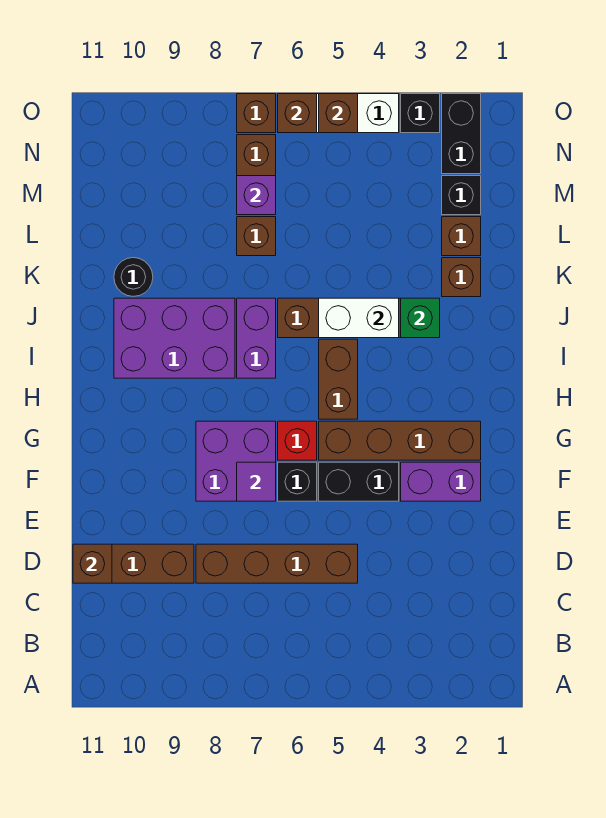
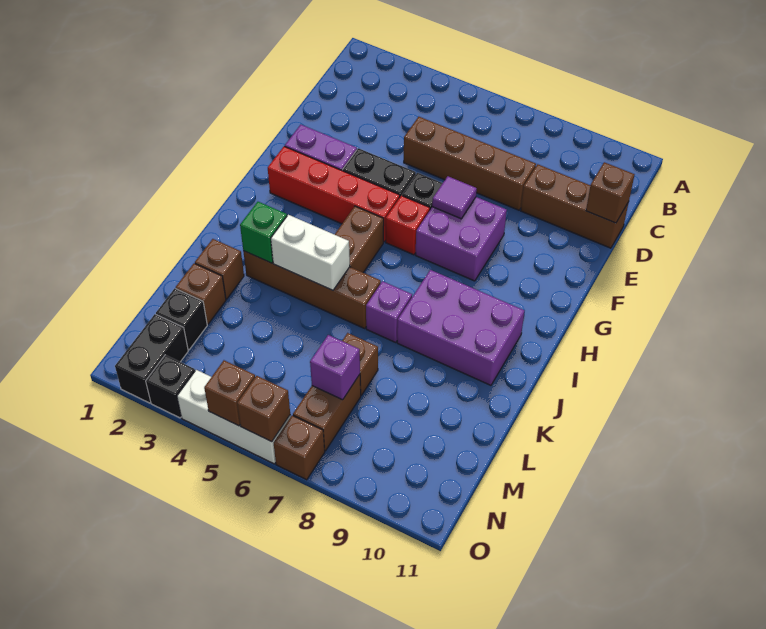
brown 1x4 brick [319,421,481,460] -> red 1x4 brick [268,146,400,242]
purple 1x2 brick [237,298,276,378] -> purple 1x1 brick [366,281,412,342]
black 1x1 round brick [114,258,153,296] -> none

